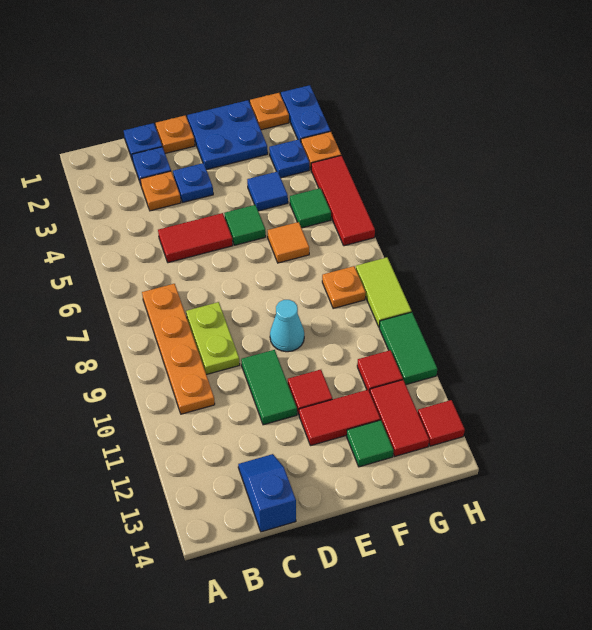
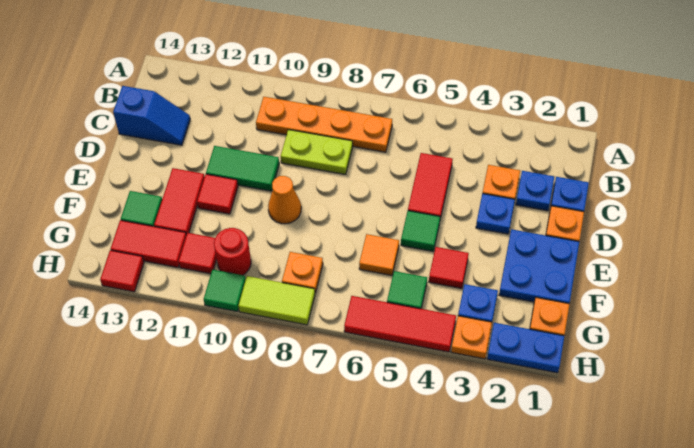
cyan 1x1 cone [270,300,304,352] -> orange 1x1 cone [268,176,301,224]
blue 1x1 tile [247,172,288,211] -> red 1x1 tile [429,247,469,289]
none -> red 1x1 round brick [214,228,251,275]
green 1x2 tile [379,312,437,385] -> green 1x1 tile [204,270,246,312]

